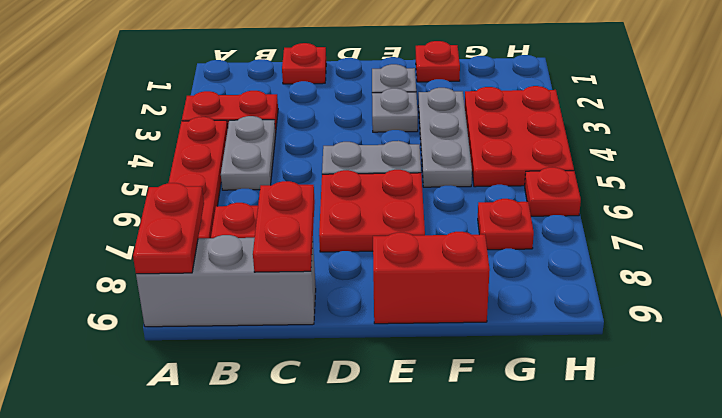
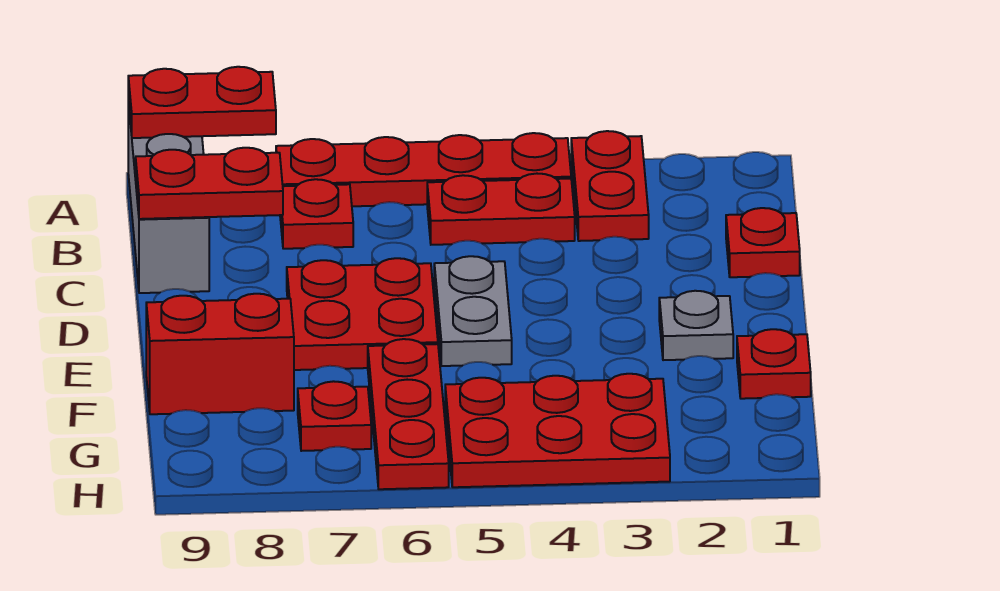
grey 1x2 plate [221,116,276,190] -> red 1x2 plate [427,174,575,245]
grey 1x1 plate [372,88,418,132] -> none
red 1x2 brick [373,232,490,324] -> red 1x2 brick turned to [146,294,294,414]
grey 1x3 plate [418,88,472,187] -> none
red 1x1 plate [525,167,581,216] -> red 1x3 plate [368,339,449,489]

